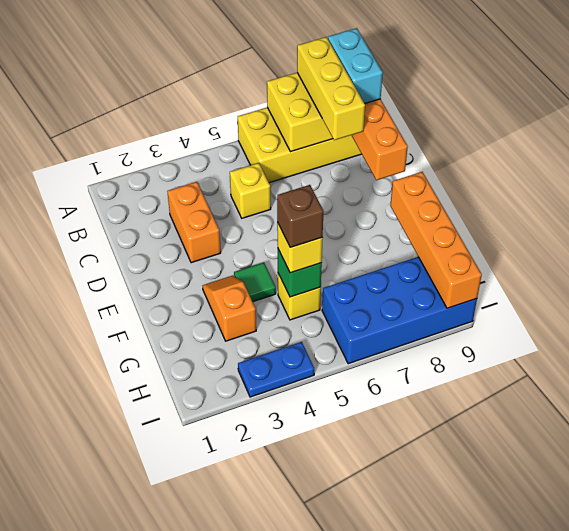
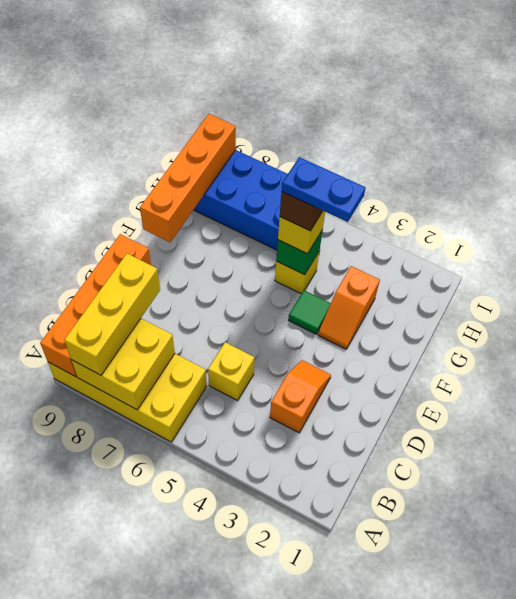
cyan 1x2 brick [328,28,383,104] -> none
orange 1x2 brick [167,182,221,263] -> orange 1x2 slope [270,360,331,433]
blue 1x2 plate [238,342,314,397] -> blue 1x2 plate moved to [282,157,366,222]

